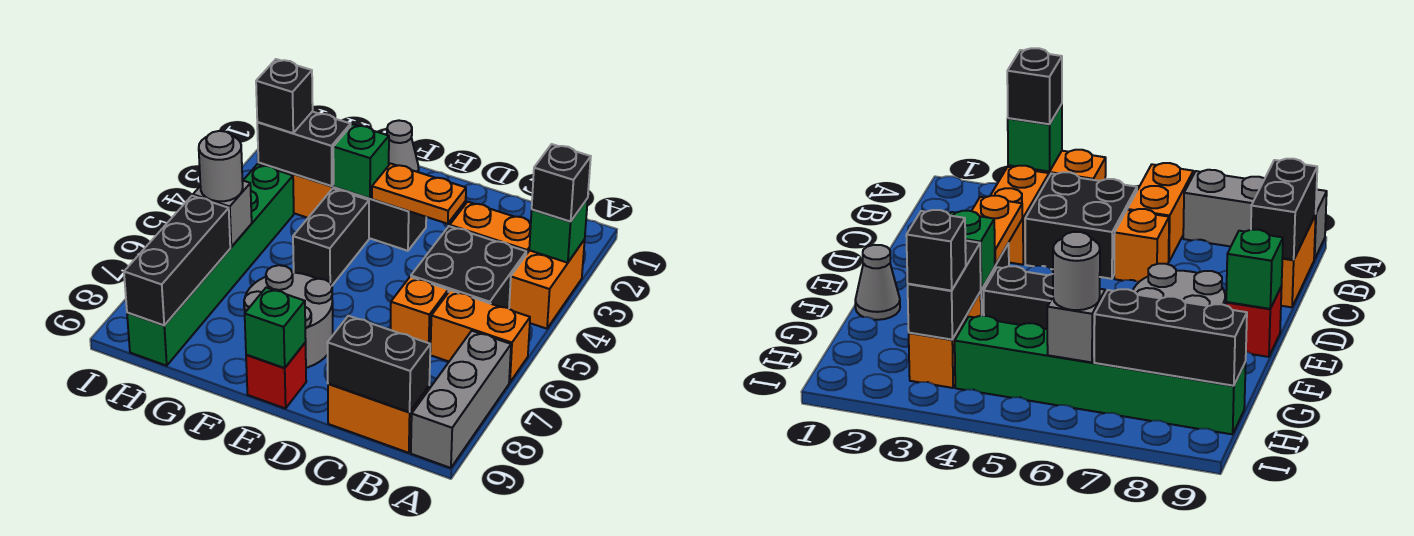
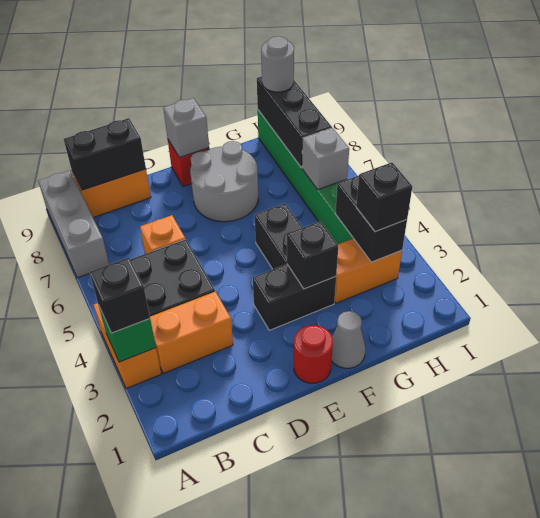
orange 1x2 brick [430,290,530,382] -> none
orange 1x2 plate [372,164,466,224] -> none
none -> red 1x1 round brick [294,325,333,383]
green 1x1 brick [245,288,306,368] -> grey 1x1 brick [163,98,209,158]
green 1x1 brick [333,124,389,198] -> black 1x1 brick [287,221,338,289]
black 1x2 brick [257,112,351,186] -> black 1x2 brick turned to [335,176,407,262]
grey 1x1 round brick [199,131,243,201] -> grey 1x1 round brick moved to [261,36,294,92]

